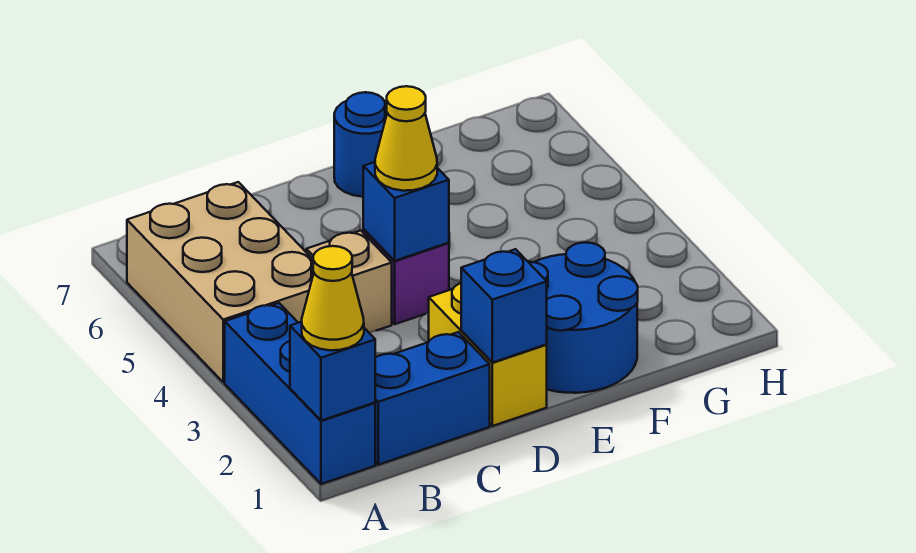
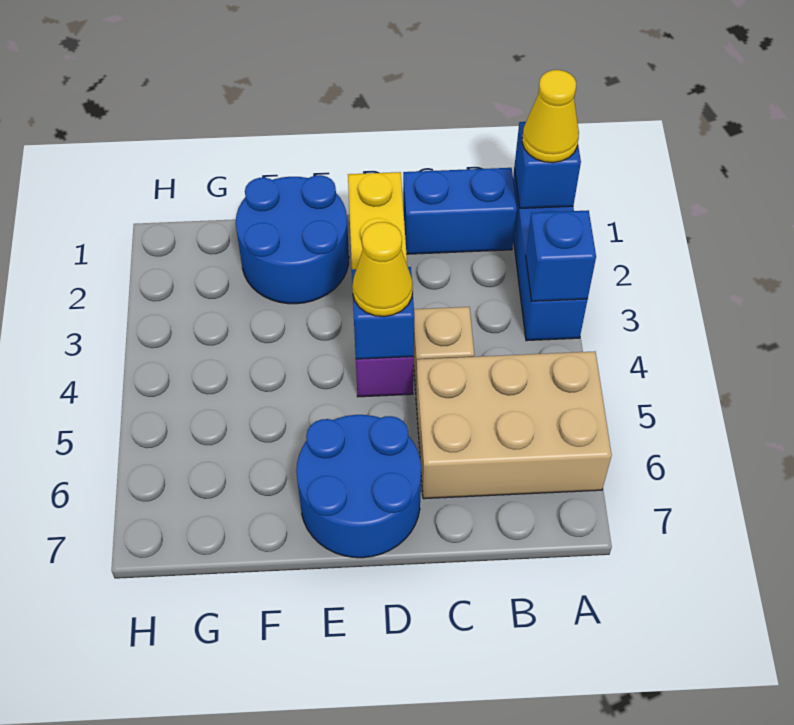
tan 2x3 brick [127,182,314,382] -> tan 2x3 brick turned to [416,351,612,499]
blue 1x1 brick [461,249,547,362] -> blue 1x1 brick moved to [526,210,596,301]
blue 1x1 round brick [334,92,387,197] -> blue 2x2 round brick [296,415,421,558]

